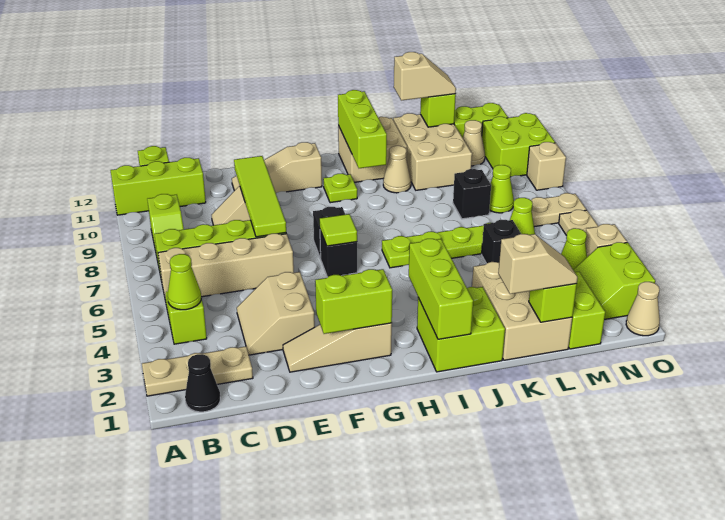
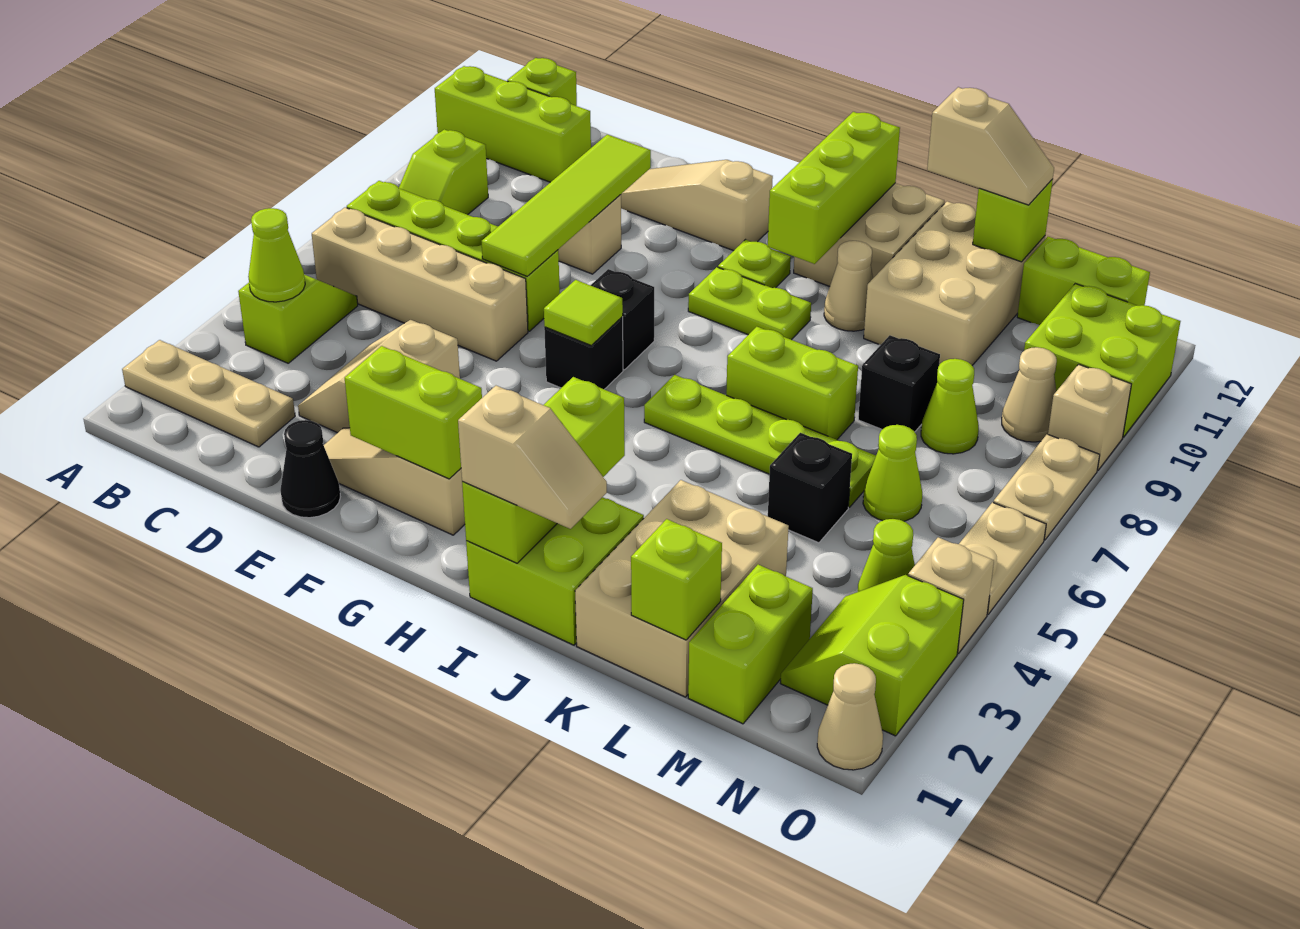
black 1x1 cone [185,354,220,412] -> black 1x1 cone moved to [281,420,340,518]
none -> lime 1x2 plate [688,267,811,340]
none -> lime 1x2 brick [726,327,858,440]
tan 1x2 slope [498,234,578,294] -> tan 1x2 slope moved to [458,386,607,529]
tan 1x1 cone [463,120,485,166] -> tan 1x1 cone moved to [1002,347,1057,442]
tan 1x2 plate [531,193,586,227] -> tan 1x2 plate turned to [993,434,1100,540]

